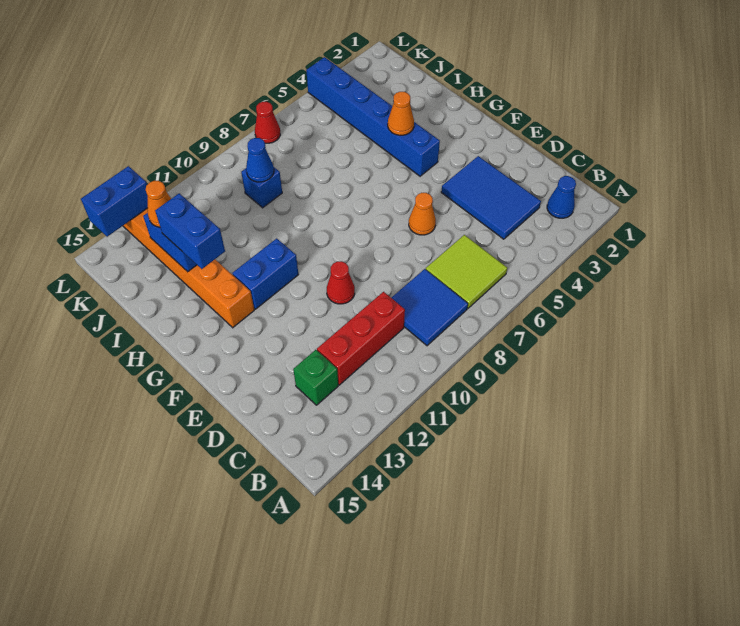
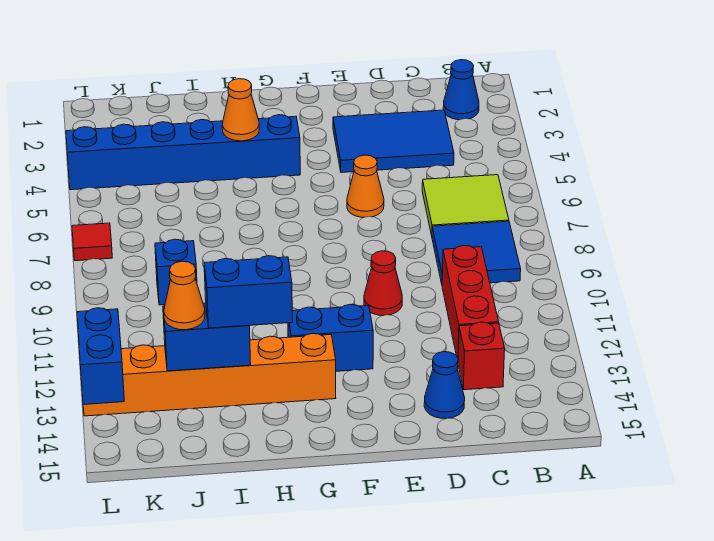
green 1x1 brick [293,350,338,405] -> red 1x1 brick [458,322,505,390]
blue 1x2 brick [232,238,298,309] -> blue 1x2 brick turned to [288,304,373,371]
blue 1x1 cone [246,138,274,182] -> blue 1x1 cone moved to [424,352,465,419]
red 1x1 cone [255,102,280,143] -> red 1x1 tile [72,223,112,261]

